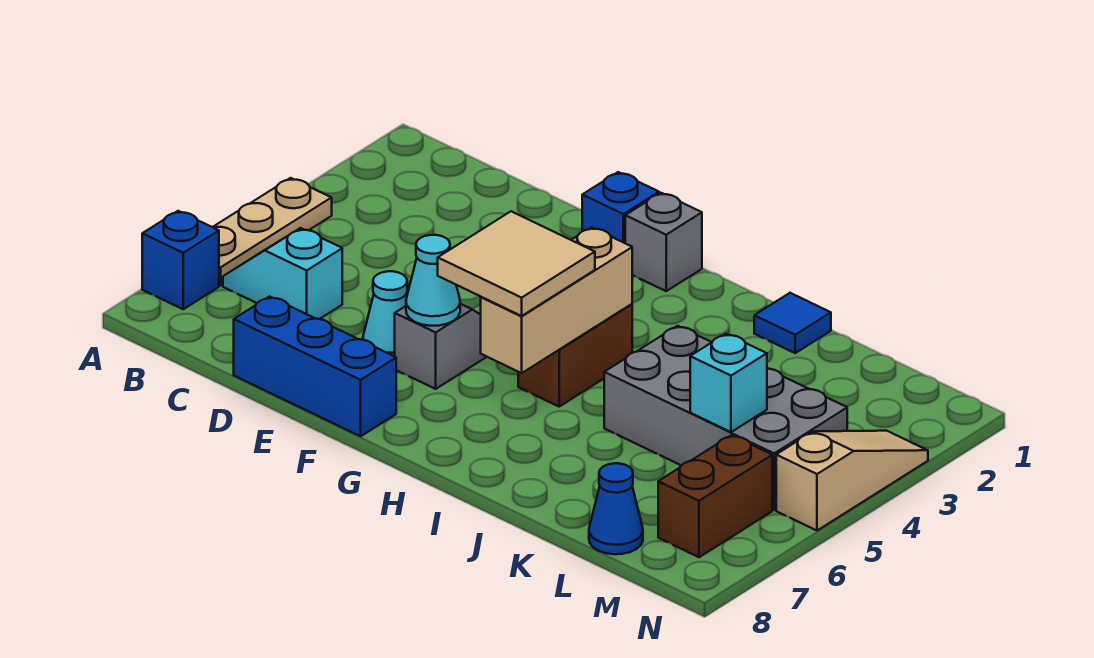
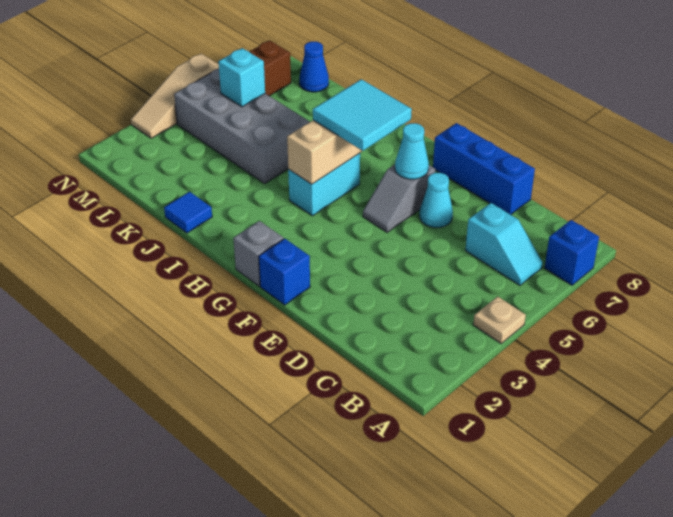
tan 1x3 plate [213,178,332,286] -> tan 1x1 plate [473,297,526,344]
tan 2x2 tile [438,211,595,316] -> cyan 2x2 tile [313,79,412,151]
brown 1x2 brick [518,304,632,406] -> cyan 1x2 brick [288,153,360,216]

